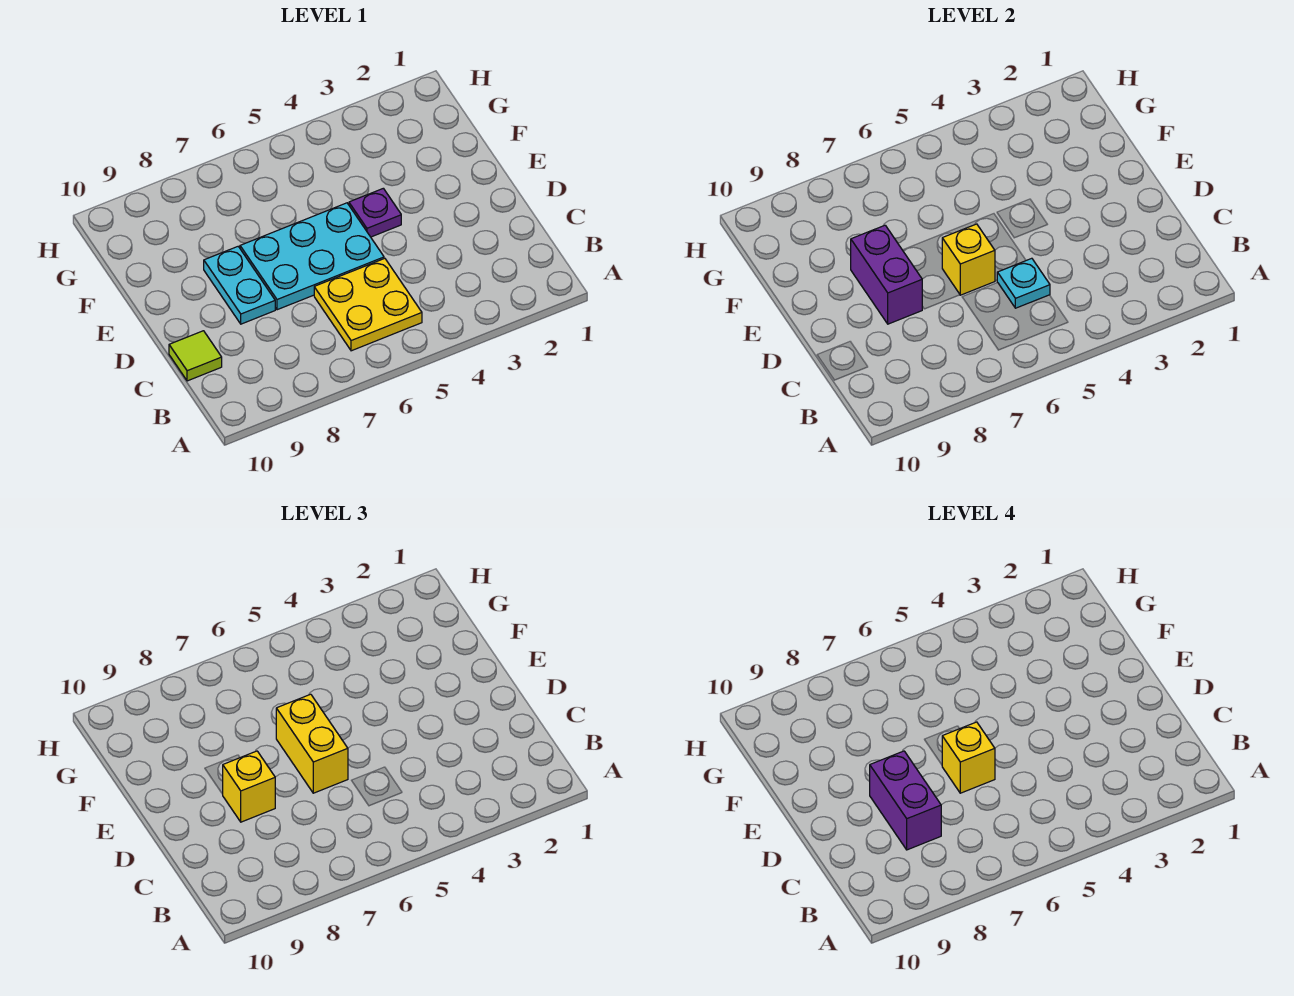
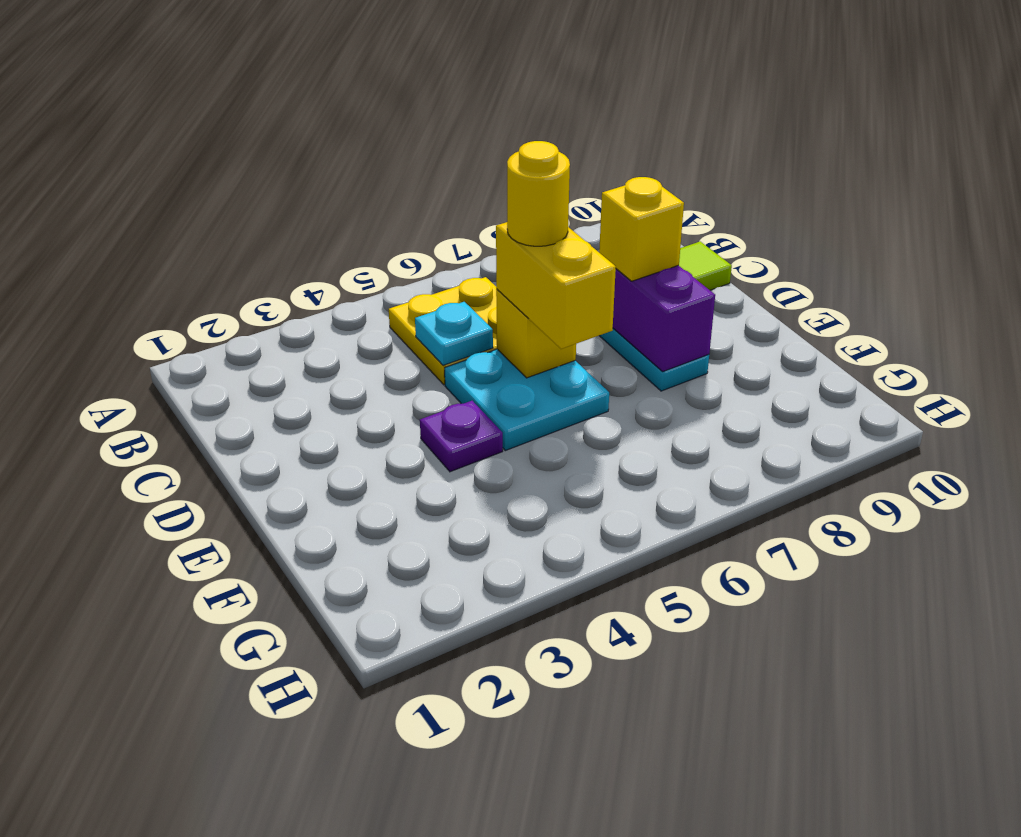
purple 1x2 brick [870,751,941,850] -> none
cyan 2x3 plate [240,203,384,310] -> cyan 2x2 plate [445,349,609,451]
yellow 1x1 brick [942,722,995,793] -> yellow 1x1 round brick [507,141,570,246]

